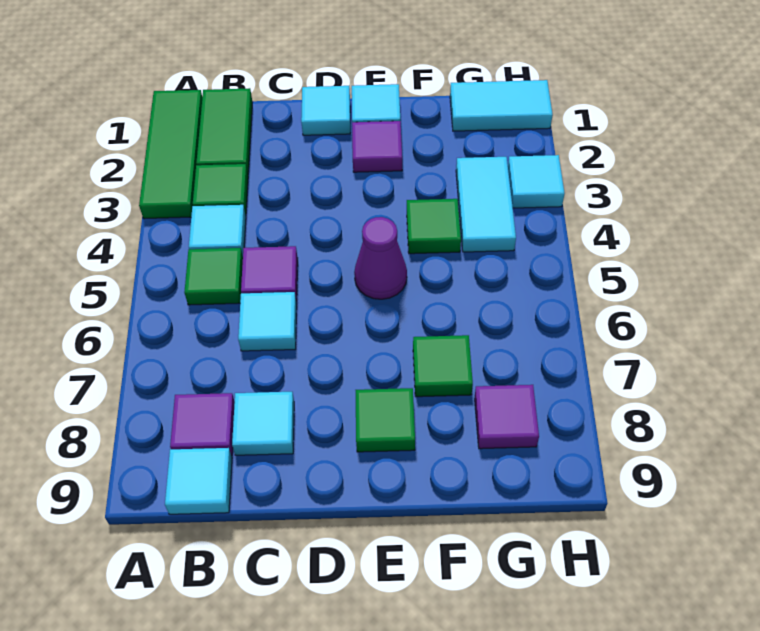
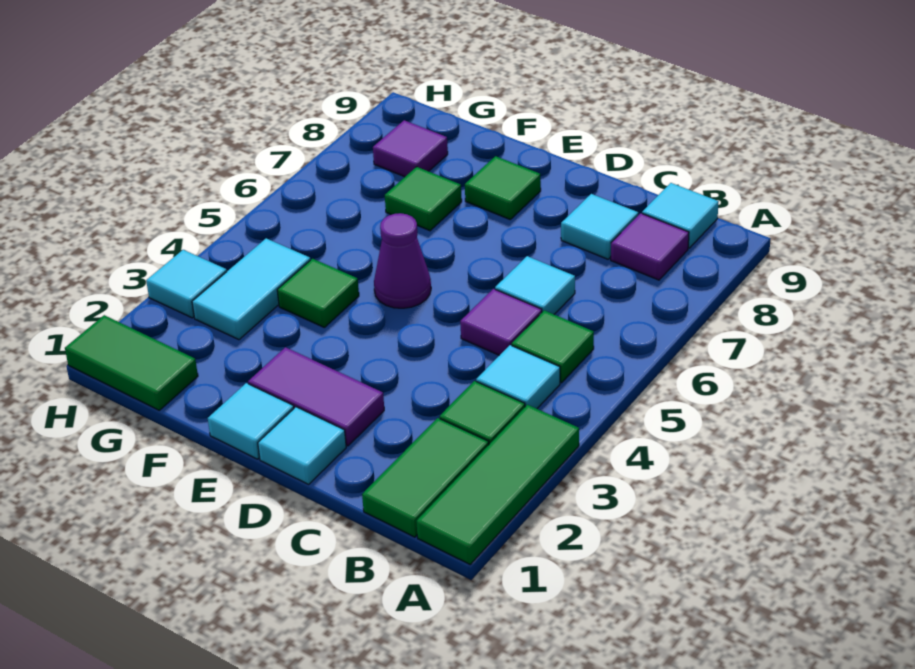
purple 1x1 tile [352,121,402,172] -> purple 1x2 tile [248,347,384,446]
cyan 1x2 tile [450,80,553,131] -> green 1x2 tile [65,315,198,410]

